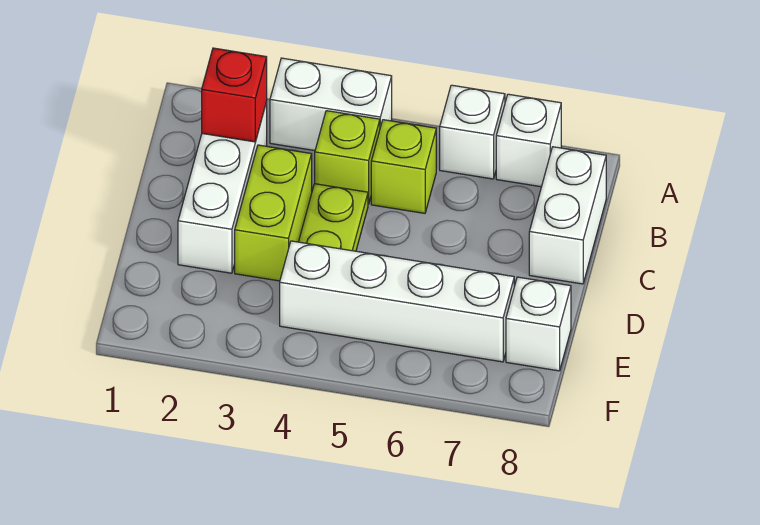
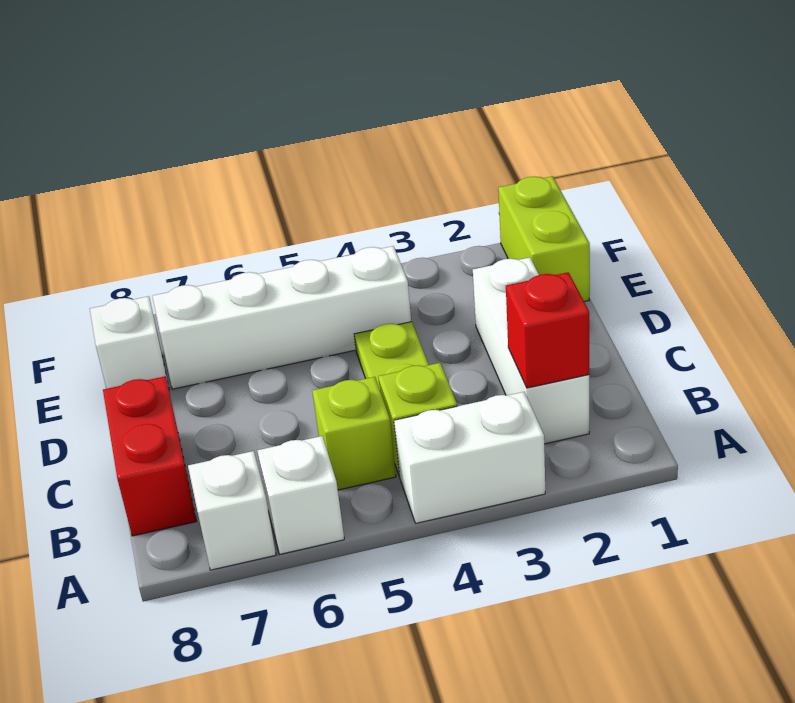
white 1x2 brick [529,147,606,284] -> red 1x2 brick [103,376,196,536]
lime 1x2 brick [235,145,312,281] -> lime 1x2 brick moved to [498,176,590,302]

